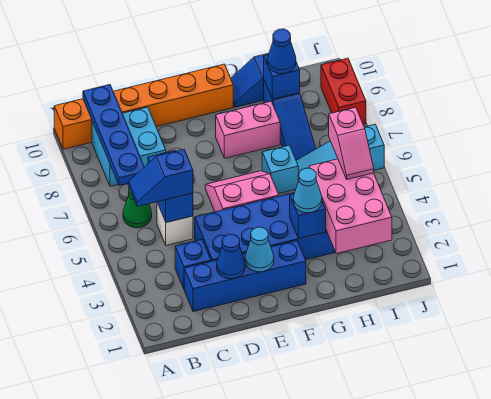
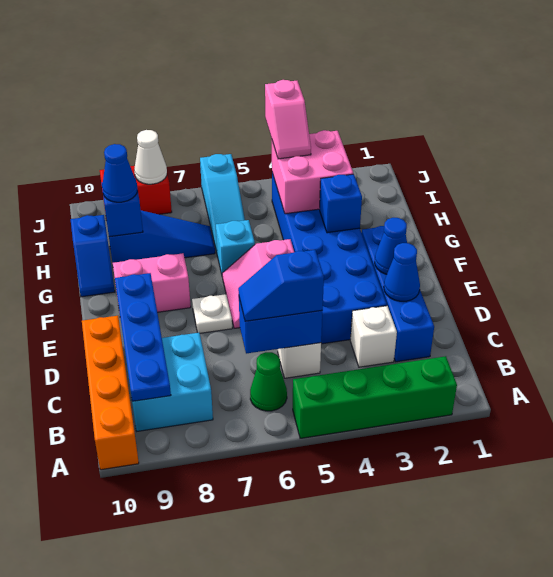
none -> green 1x4 brick [293,356,457,438]
orange 1x6 brick [54,64,233,149] -> orange 1x4 brick [82,316,139,470]
blue 1x2 slope [128,149,193,207] -> blue 1x2 slope turned to [238,250,324,321]
blue 1x4 plate [83,85,144,185] -> blue 1x4 plate turned to [115,273,171,401]
blue 1x1 brick [175,240,211,289] -> white 1x1 brick [350,306,397,367]
cyan 1x1 cone [245,227,274,272] -> blue 1x1 cone [375,218,407,274]
none -> white 1x1 plate [192,294,232,333]
pink 1x2 brick [216,101,280,158] -> pink 1x2 brick turned to [113,253,191,312]
cyan 1x1 cone [293,168,322,213] -> none
pink 2x3 brick [309,159,392,254] -> pink 2x2 brick [272,130,353,214]
pink 1x2 slope [329,107,374,179] -> pink 1x2 slope turned to [265,80,311,159]
none -> white 1x1 cone [134,130,167,184]

